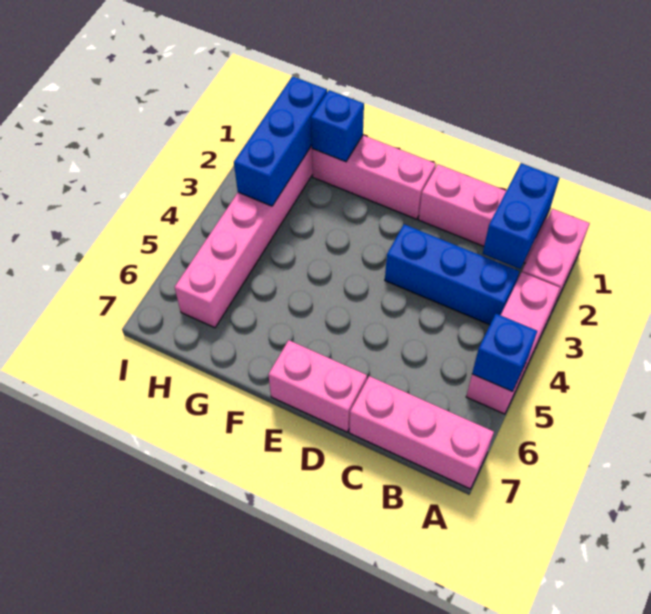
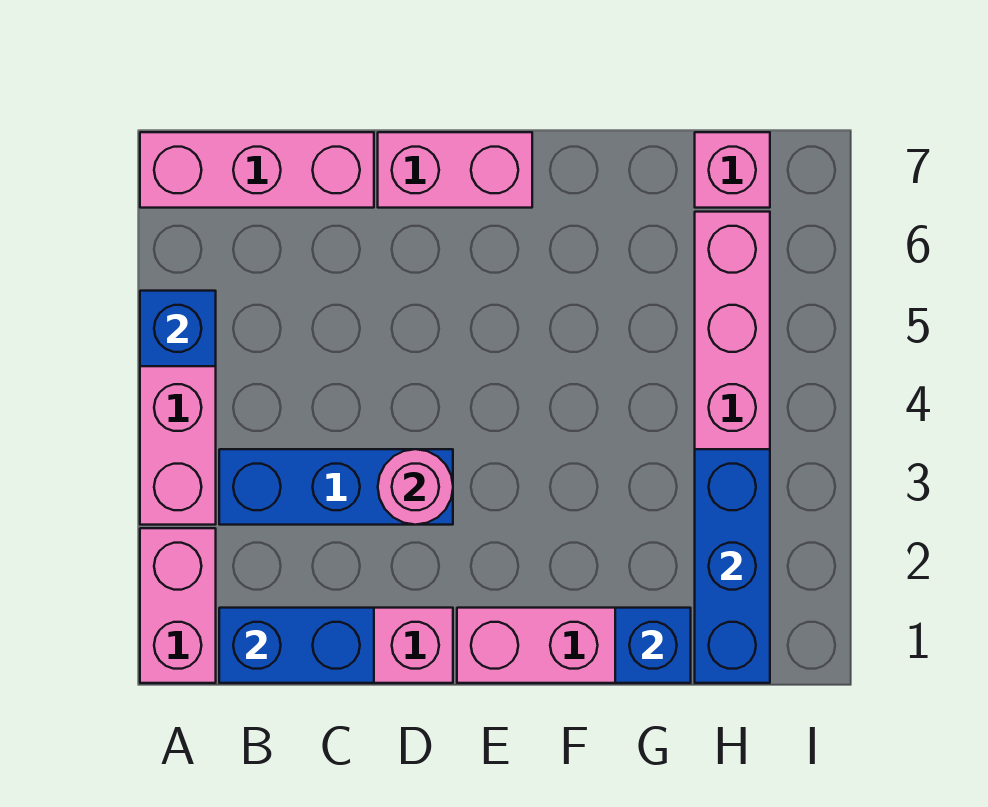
blue 1x2 brick [482,163,559,269] -> blue 1x2 brick turned to [219,608,374,683]
none -> pink 1x1 round brick [378,449,453,525]
none -> pink 1x1 brick [695,132,770,208]

